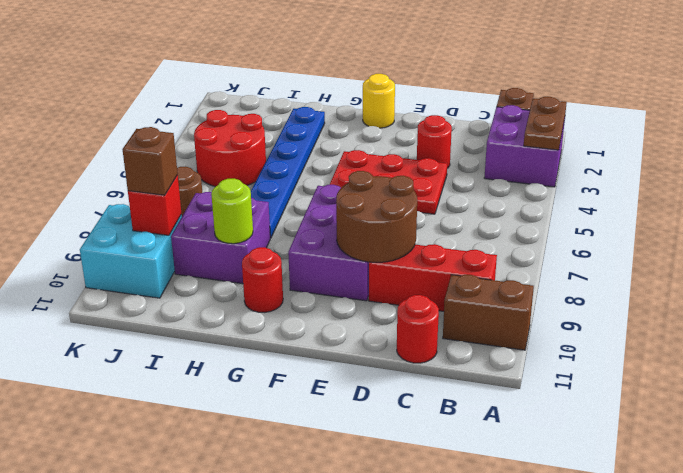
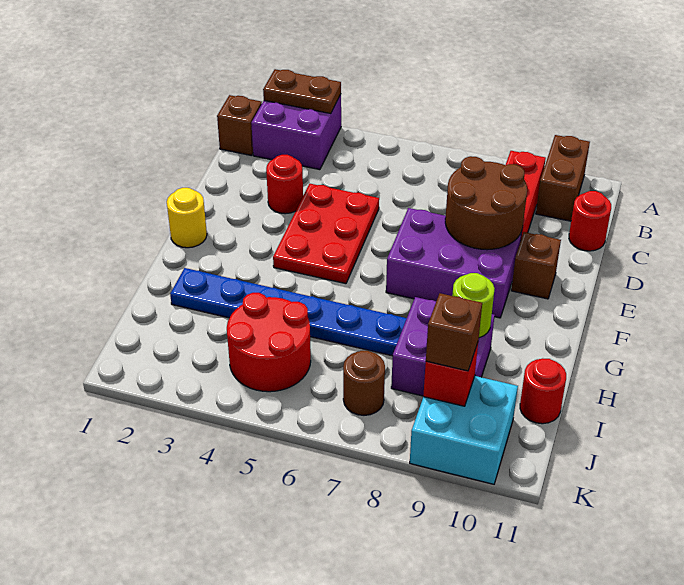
none -> brown 1x1 brick [511,232,561,299]
red 1x1 round brick [242,247,283,312] -> red 1x1 round brick moved to [520,358,566,424]

